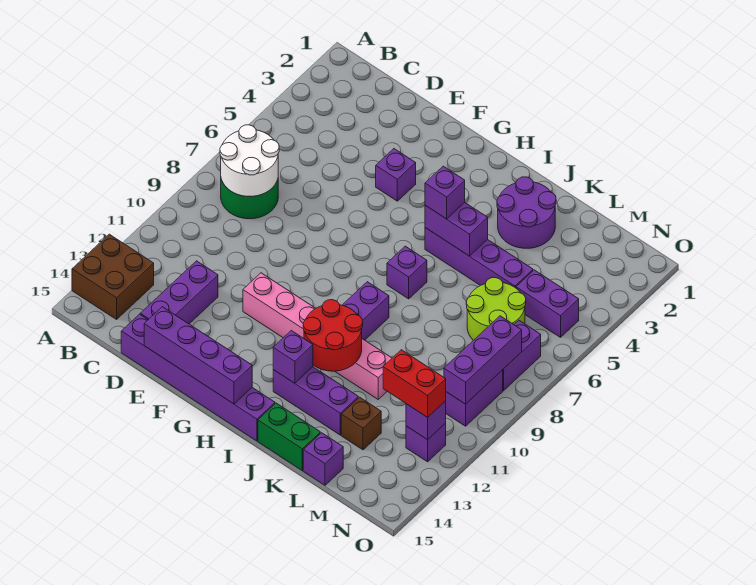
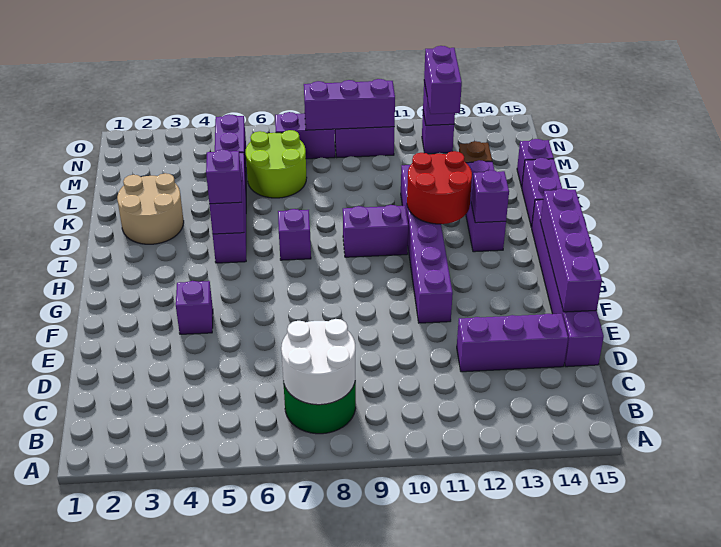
brown 2x2 brick [72,234,154,319] -> none
pink 1x6 brick [243,273,392,399] -> purple 1x6 brick [401,165,453,323]
purple 2x2 round brick [497,177,556,248] -> tan 2x2 round brick [117,173,184,244]
green 1x2 brick [258,403,320,470] -> purple 1x2 brick [522,158,562,227]
red 1x2 brick [383,350,446,417] -> purple 1x2 brick [424,46,462,114]

